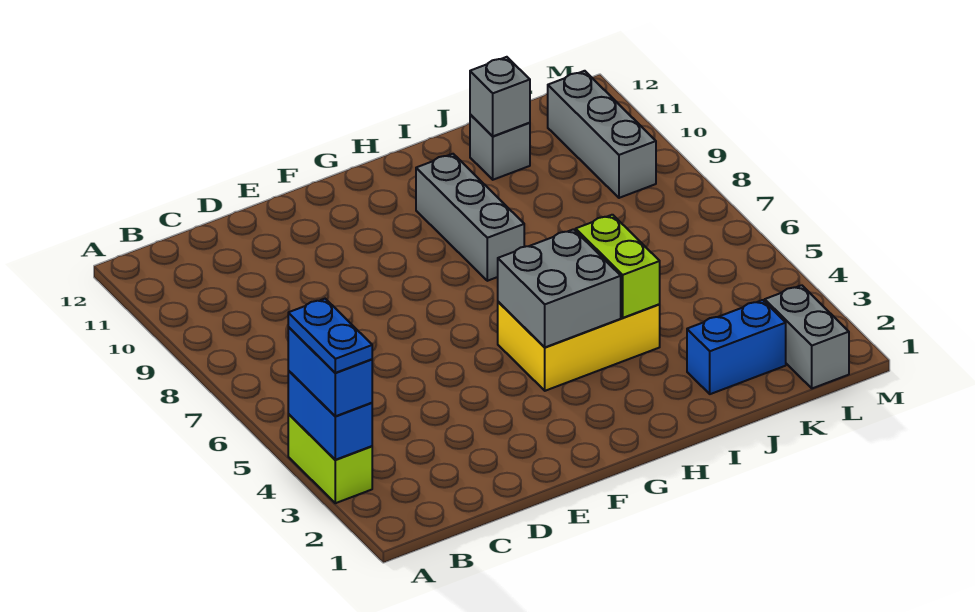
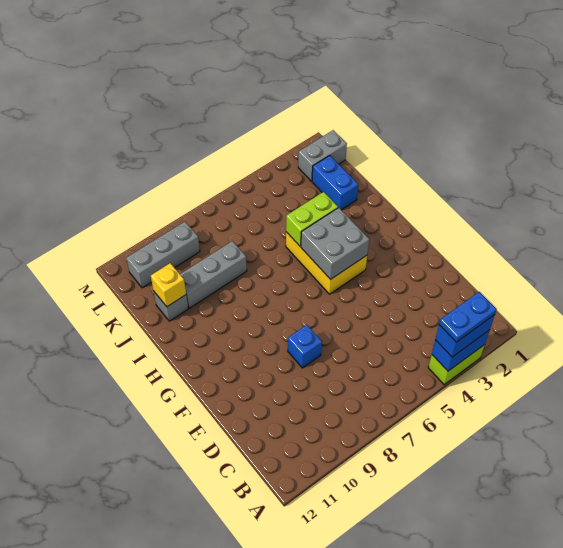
none -> blue 1x1 brick [288,325,322,368]
grey 1x3 brick [416,154,524,281] -> grey 1x3 brick moved to [180,241,247,308]
grey 1x1 brick [470,57,530,136] -> yellow 1x1 brick [151,263,186,307]

